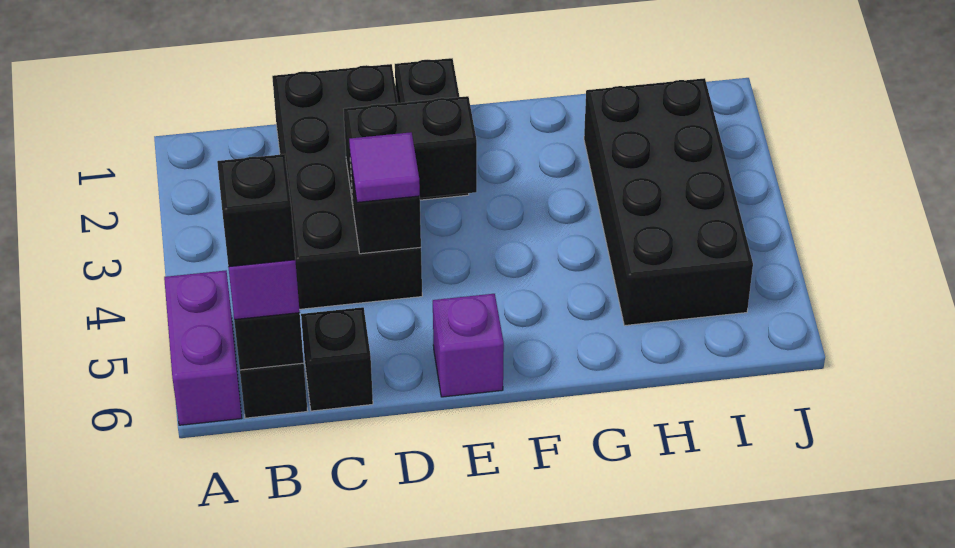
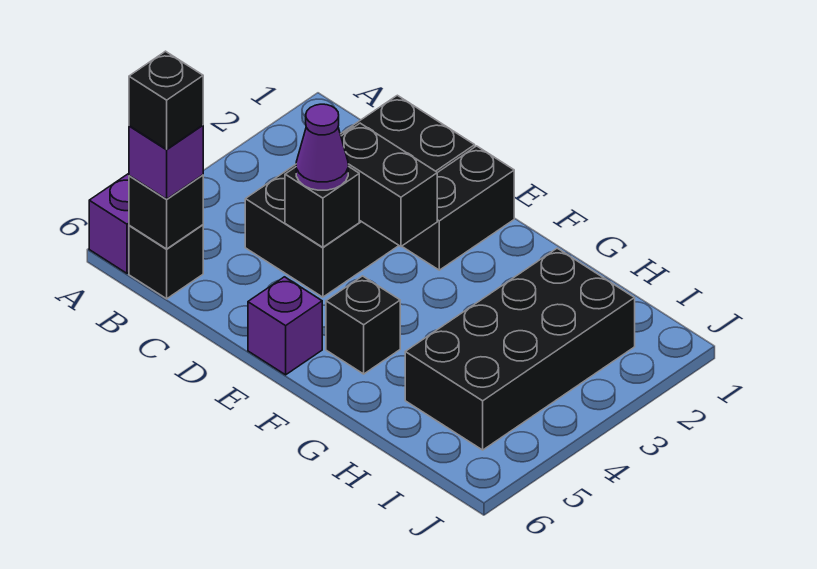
black 1x1 brick [301,307,373,411] -> black 1x1 brick moved to [326,276,400,374]
purple 1x1 tile [349,132,420,202] -> purple 1x1 cone [296,104,348,190]

